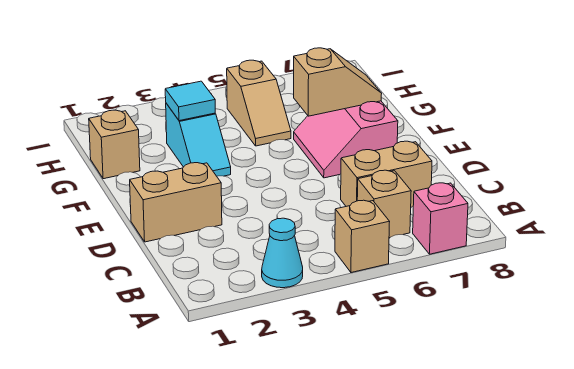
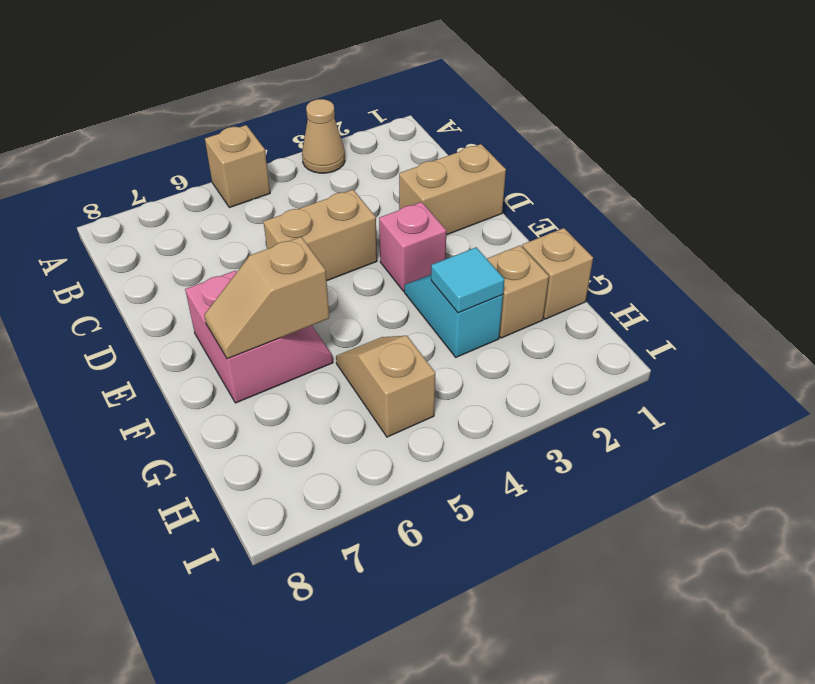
cyan 1x1 cone [262,218,303,288] -> tan 1x1 cone [302,99,345,173]
pink 1x1 brick [413,183,468,254] -> pink 1x1 brick moved to [379,202,446,291]
tan 1x1 brick [357,170,411,238] -> tan 1x1 brick moved to [487,245,549,338]
tan 1x2 brick [341,141,432,207] -> tan 1x2 brick moved to [264,190,377,281]

